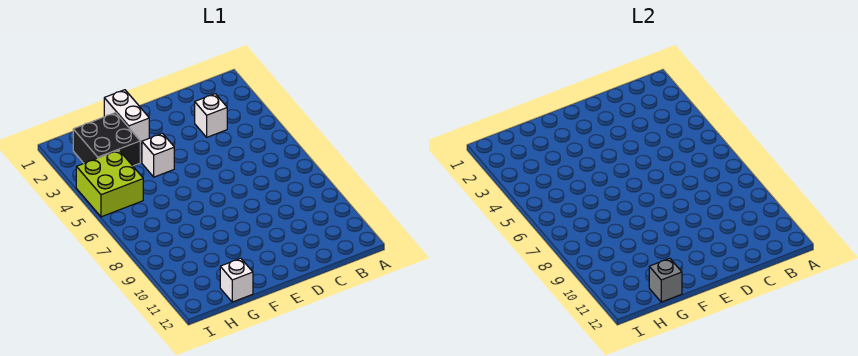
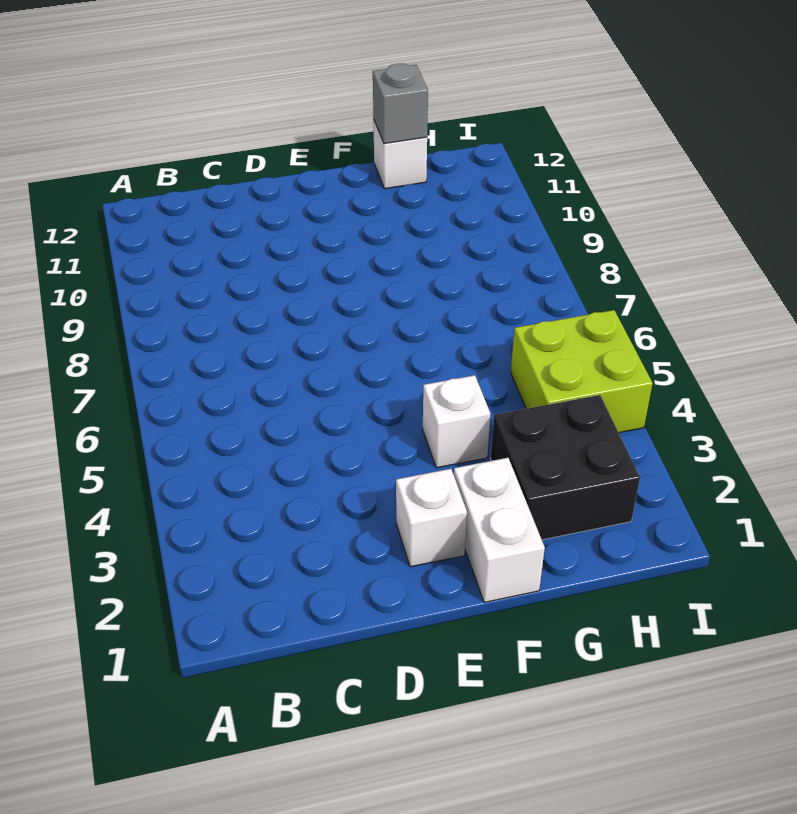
white 1x1 brick [195,94,227,137] -> white 1x1 brick moved to [396,469,467,567]

